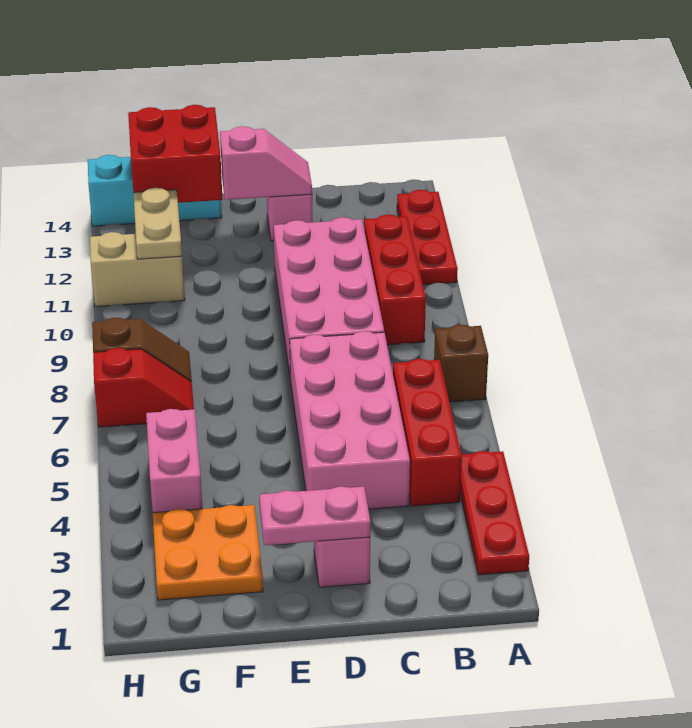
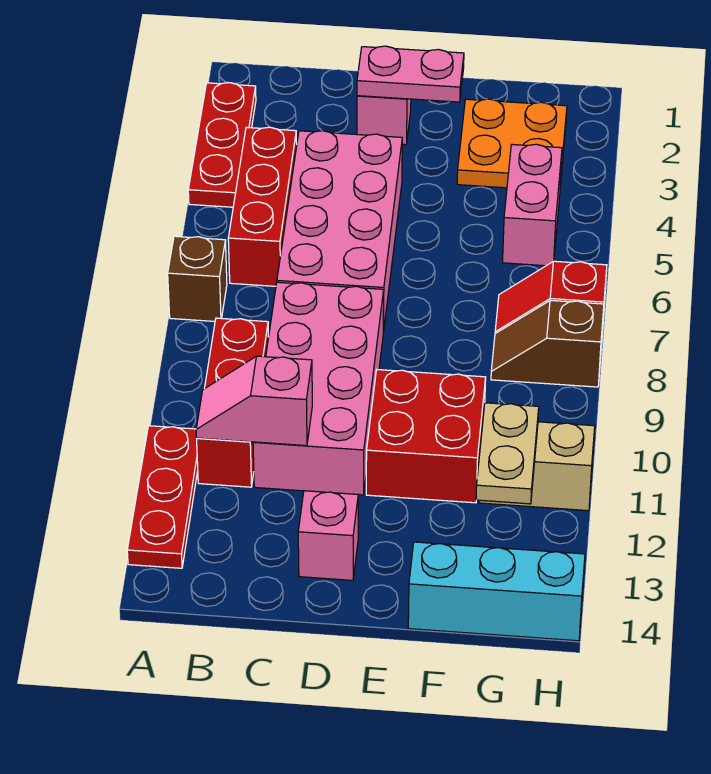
pink 1x2 slope [220,126,312,200] -> pink 1x2 slope moved to [196,356,312,446]
red 2x2 brick [128,105,223,203] -> red 2x2 brick moved to [366,370,486,503]

